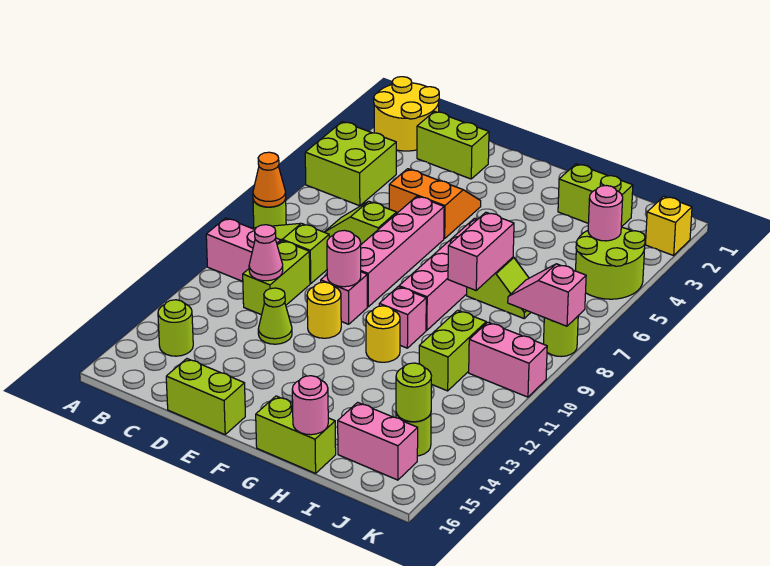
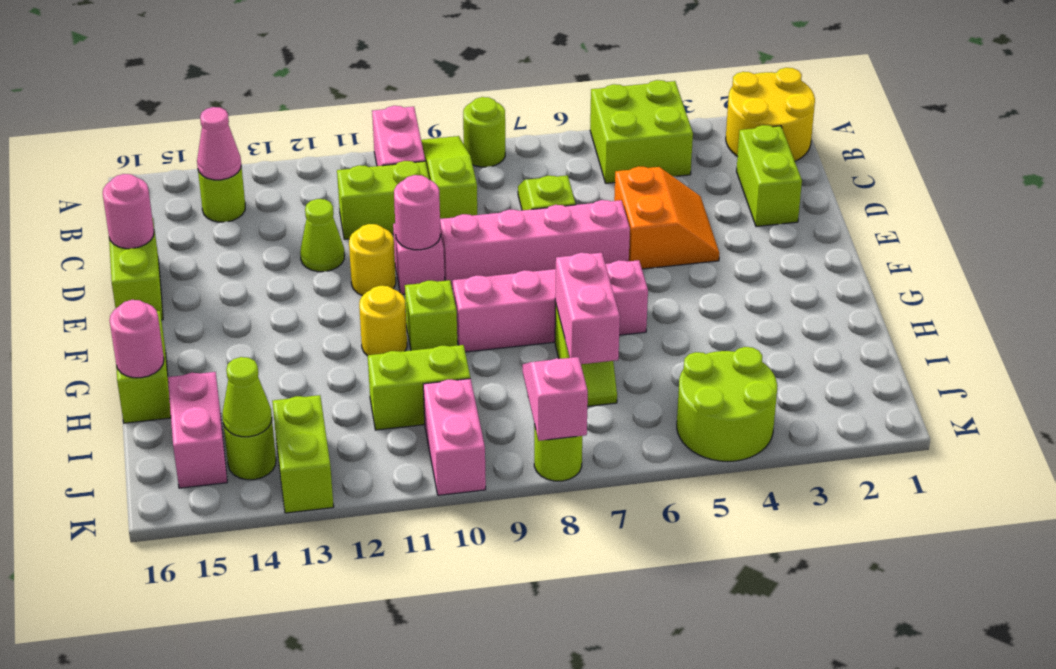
orange 1x1 cone [253,152,286,207] -> none
pink 1x1 cone [249,225,283,281] -> pink 1x1 cone moved to [197,107,241,180]
pink 1x1 brick [379,287,426,348] -> lime 1x1 brick [405,280,457,351]
lime 1x2 brick [558,164,633,227] -> lime 1x2 brick moved to [272,395,334,513]
pink 1x2 brick [448,212,514,290] -> pink 1x2 brick turned to [555,253,620,364]
pink 1x1 round brick [588,186,623,241] -> pink 1x1 round brick moved to [103,174,154,249]
lime 1x1 round brick [396,363,431,422] -> lime 1x1 cone [222,357,272,437]
yellow 1x1 brick [646,196,692,256] -> none

